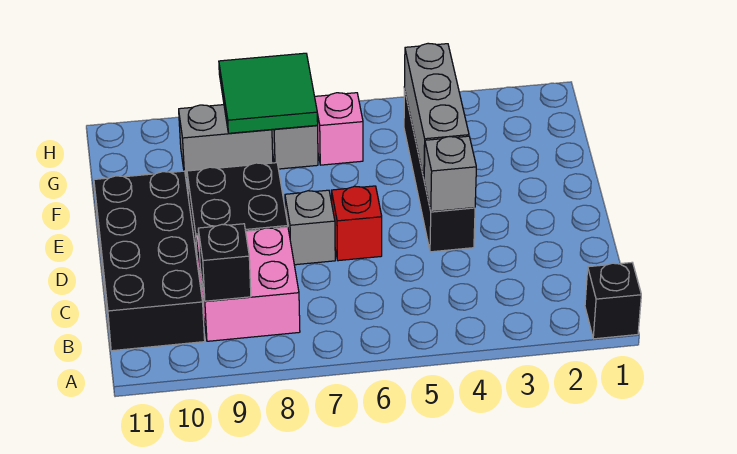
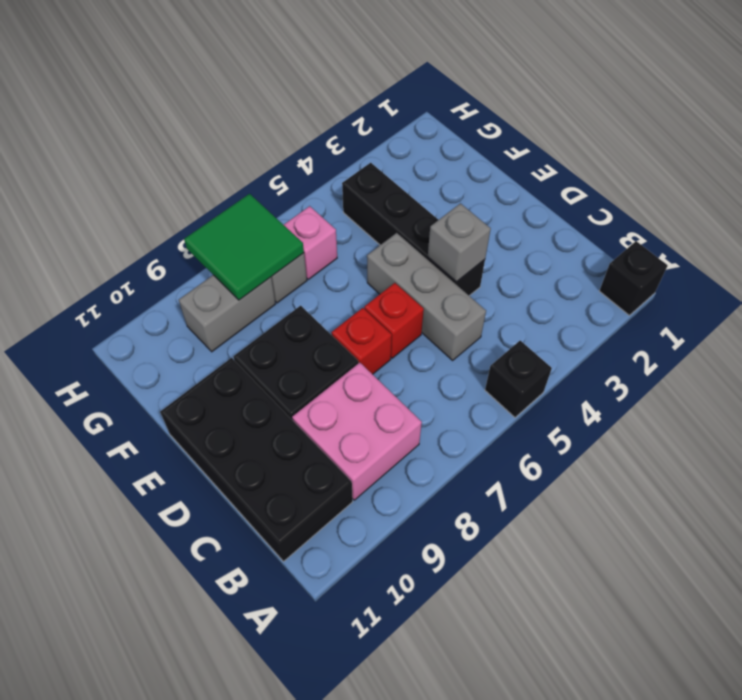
black 1x1 brick [198,224,251,301] -> black 1x1 brick moved to [485,341,552,417]
grey 1x1 brick [285,190,335,265] -> red 1x1 brick [331,308,392,374]
grey 1x3 brick [404,43,469,178] -> grey 1x3 brick moved to [367,233,486,360]

